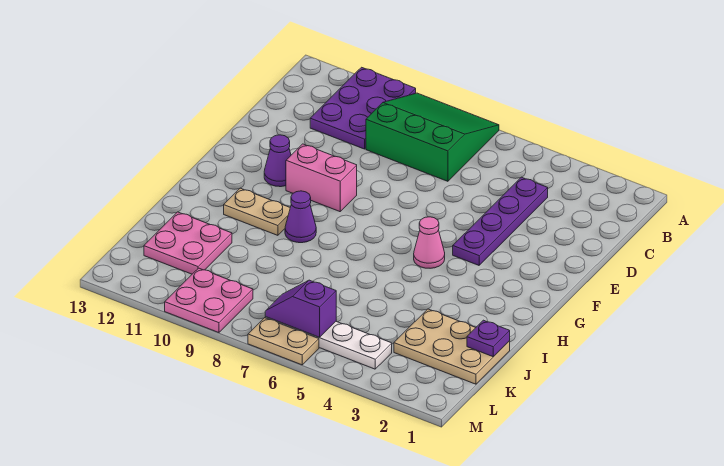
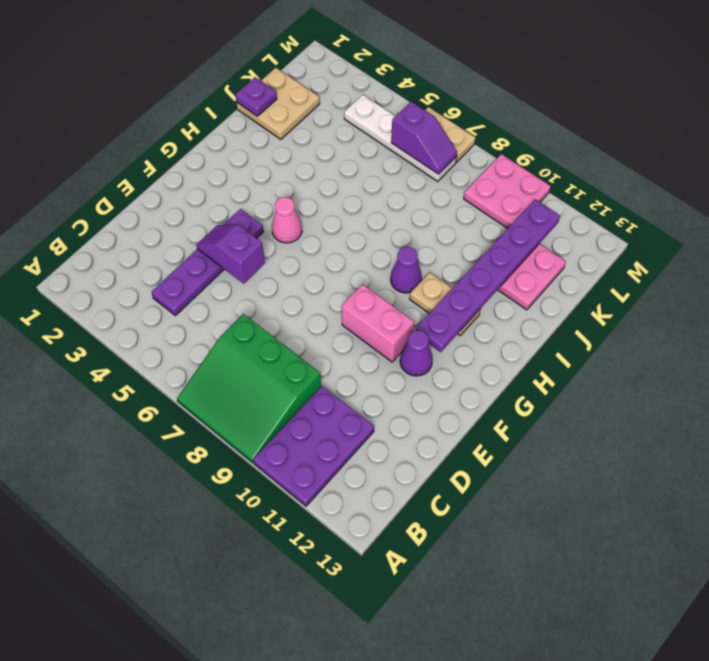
none -> purple 1x2 slope [196,225,265,284]
none -> purple 1x6 plate [416,199,560,352]
tan 2x3 plate [394,309,510,384] -> tan 2x2 plate [237,68,320,139]

